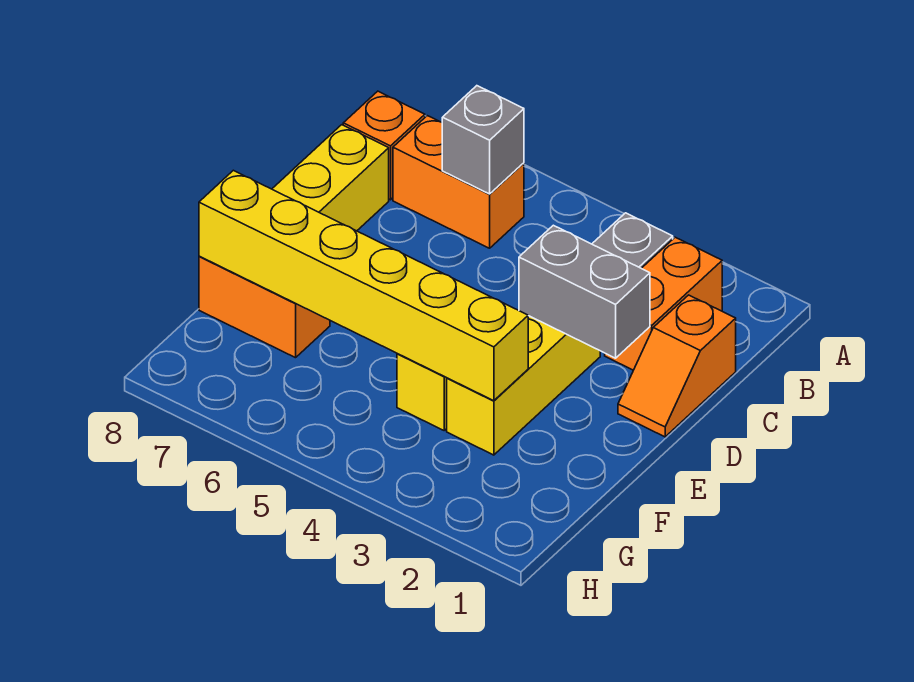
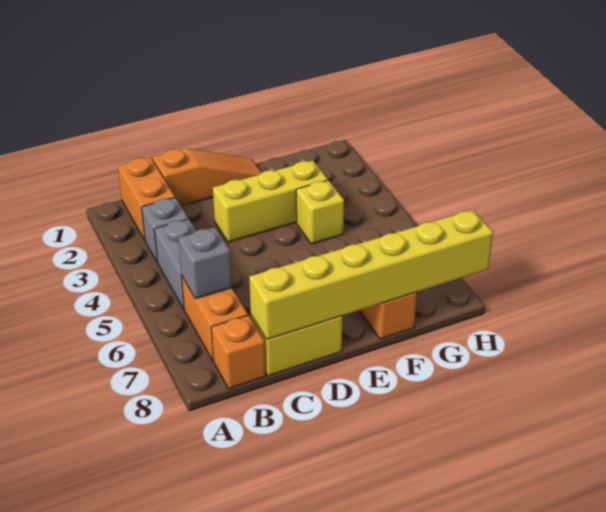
orange 1x2 brick [605,237,722,370] -> orange 1x2 brick turned to [118,157,175,240]
orange 1x2 slope [618,295,736,437] -> orange 1x3 slope [152,148,262,206]
grey 1x2 brick [519,225,650,358] -> grey 1x2 brick moved to [154,219,196,309]
yellow 1x6 brick [199,170,528,401] -> yellow 1x6 brick turned to [249,210,493,340]

